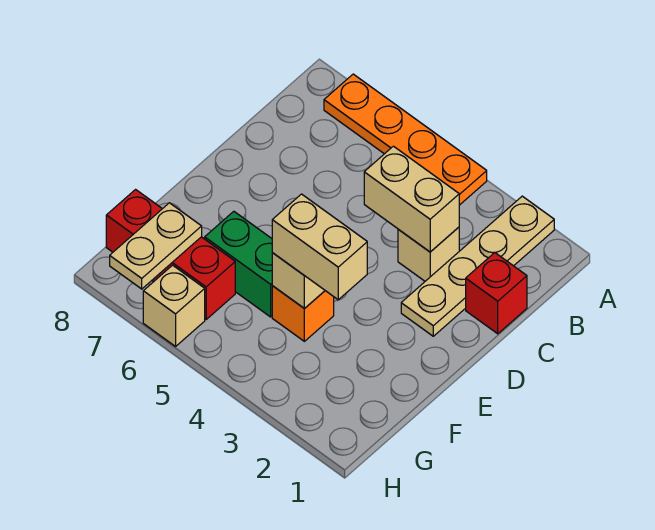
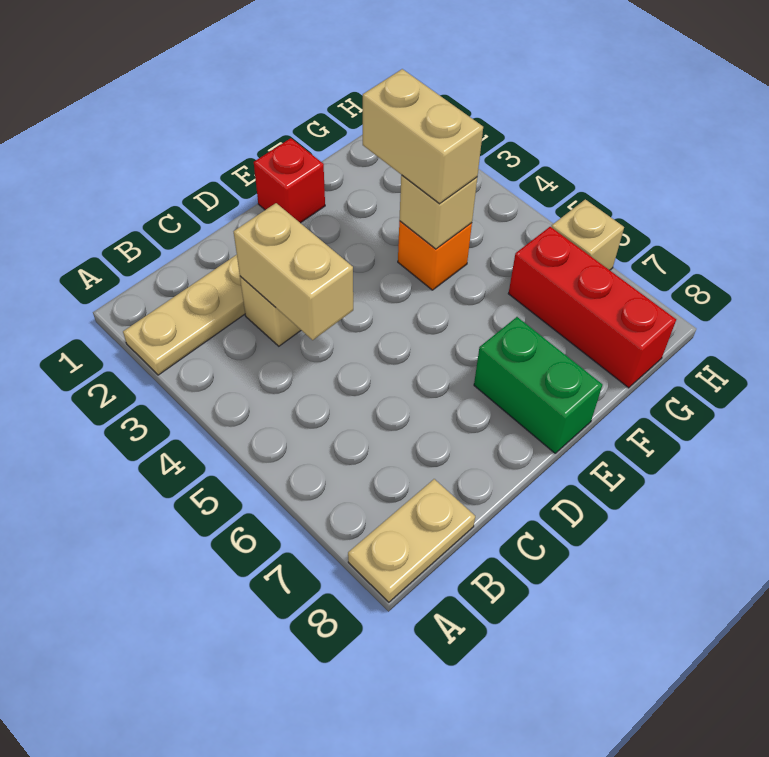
orange 1x4 plate [324,74,487,205] -> none
red 1x1 brick [466,253,527,334] -> red 1x1 brick moved to [254,138,325,223]
green 1x2 brick [205,211,272,317] -> green 1x2 brick moved to [474,317,603,453]
tan 1x2 plate [110,203,202,289] -> tan 1x2 plate moved to [348,479,475,602]

